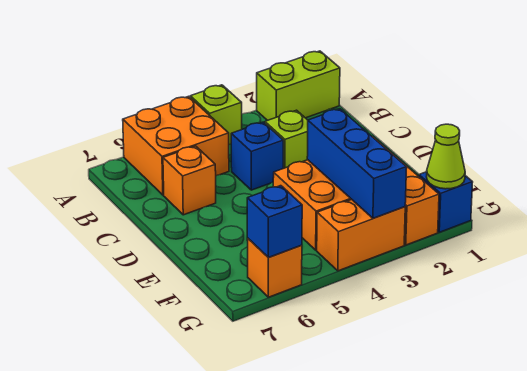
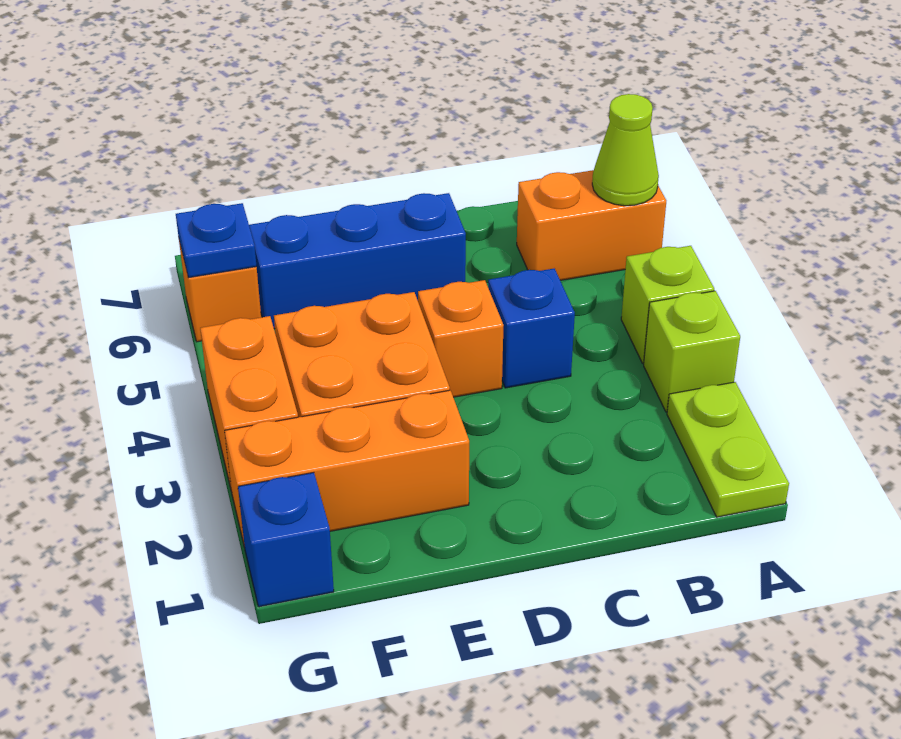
lime 1x2 brick [257,51,340,121] -> lime 1x2 plate [667,382,789,517]
orange 2x2 brick [123,96,229,195] -> orange 1x2 brick [517,170,666,280]
lime 1x1 brick [265,110,308,168] -> lime 1x1 brick moved to [644,291,740,412]
orange 1x1 brick [163,146,216,215] -> orange 1x1 brick moved to [418,280,504,397]
blue 1x3 brick [307,109,407,218] -> blue 1x3 brick moved to [249,193,466,329]
lime 1x1 cone [427,124,465,189] -> lime 1x1 cone moved to [592,94,659,206]
blue 1x1 brick [247,186,302,257] -> blue 1x1 plate [176,203,257,278]

